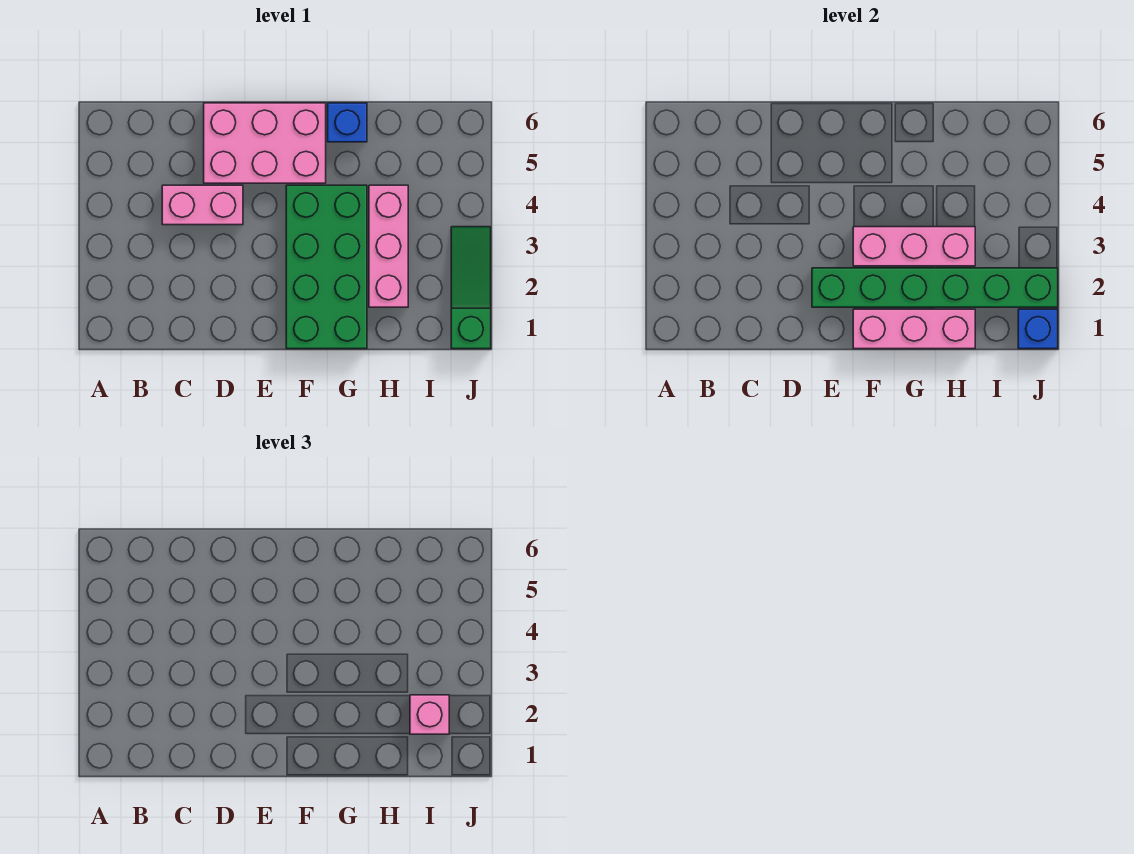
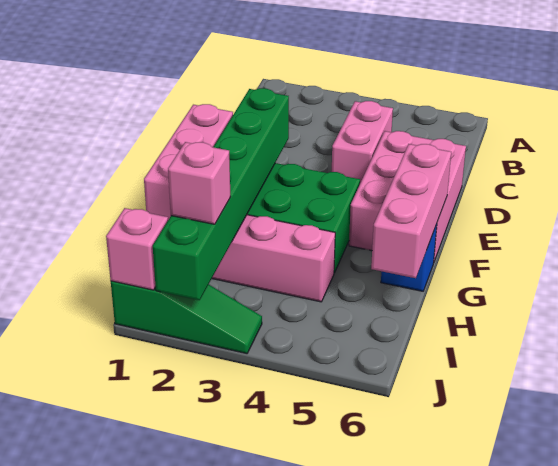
pink 1x3 brick [853,227,975,266] -> pink 1x3 brick moved to [371,144,451,278]
blue 1x1 brick [1018,309,1058,349] -> pink 1x1 brick [106,208,168,290]

